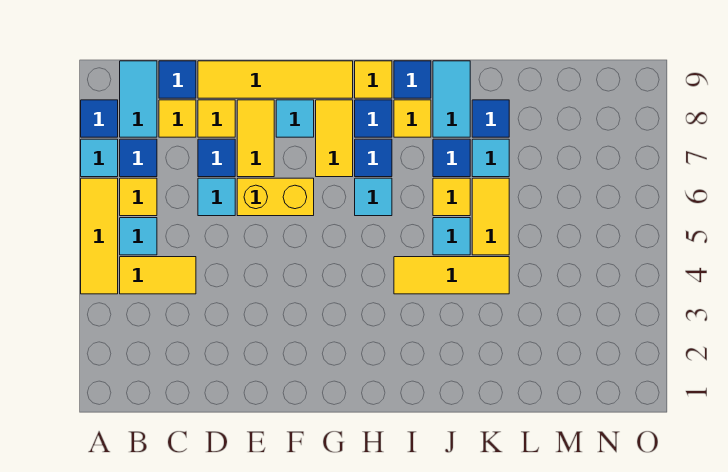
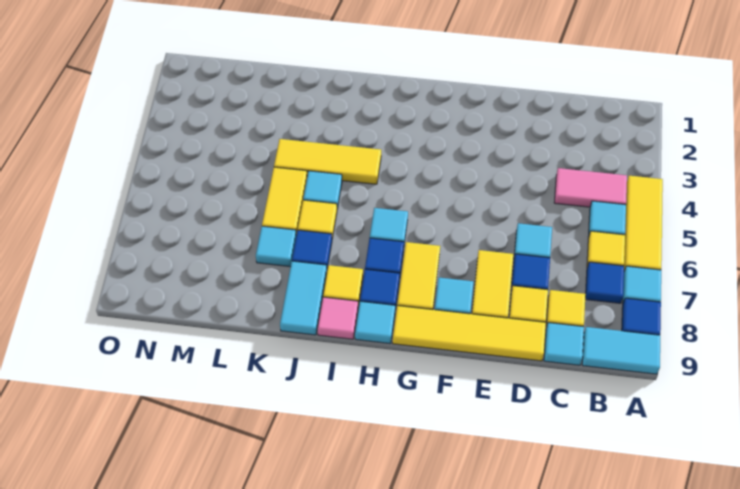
yellow 1x2 tile [120,257,196,294] -> pink 1x2 tile [554,168,627,207]
cyan 1x2 tile [120,61,157,137] -> cyan 1x2 tile turned to [582,327,660,374]
blue 1x1 tile [159,61,196,98] -> cyan 1x1 tile [544,323,584,365]
yellow 1x2 brick [237,178,314,216] -> none
yellow 1x1 tile [355,61,392,98] -> cyan 1x1 tile [355,301,395,344]
blue 1x1 tile [394,61,431,98] -> pink 1x1 tile [317,297,358,339]
blue 1x1 tile [472,100,509,137] -> none

